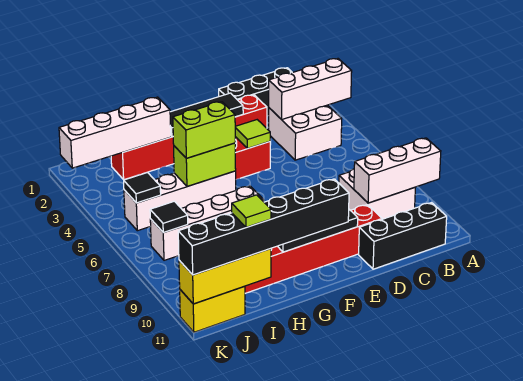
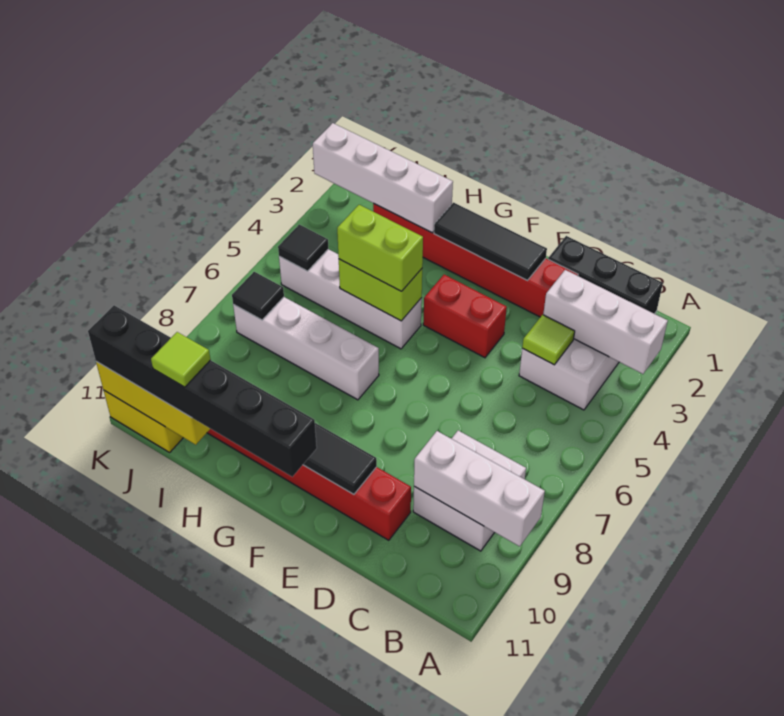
black 1x3 brick [359,203,447,269] -> none
lime 1x1 tile [235,120,270,149] -> lime 1x1 tile moved to [522,315,575,365]

